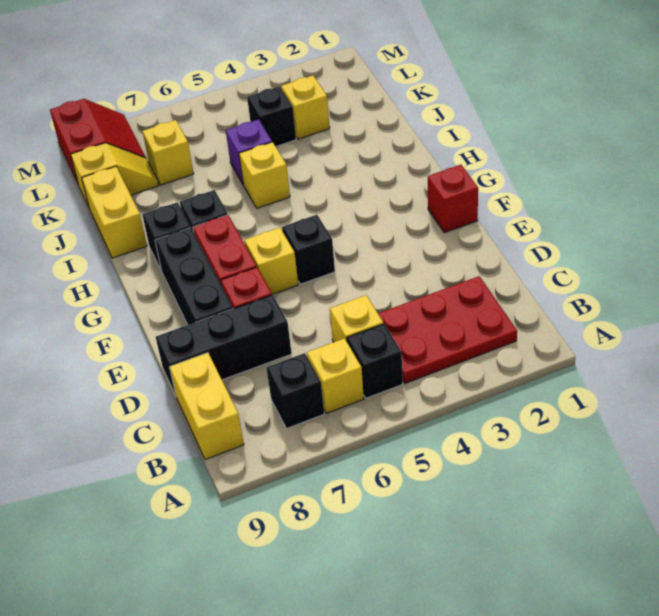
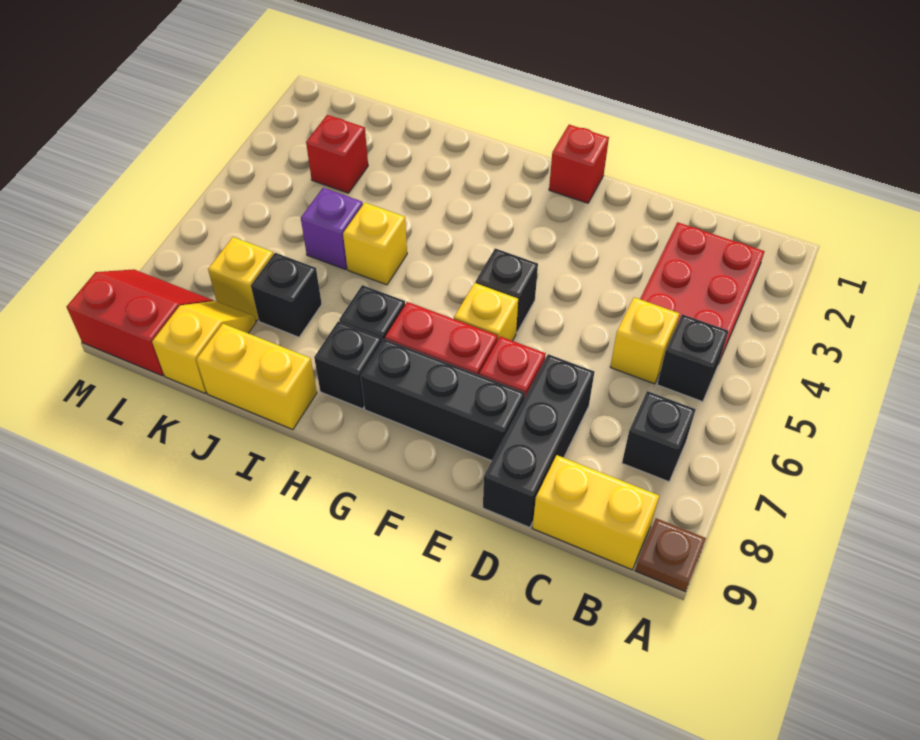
none -> brown 1x1 plate [635,518,706,592]
yellow 1x1 brick [307,338,364,413] -> none
yellow 1x1 brick [281,76,330,139] -> red 1x1 brick [306,115,368,193]
black 1x1 brick [247,86,296,146] -> black 1x1 brick moved to [251,253,322,337]

